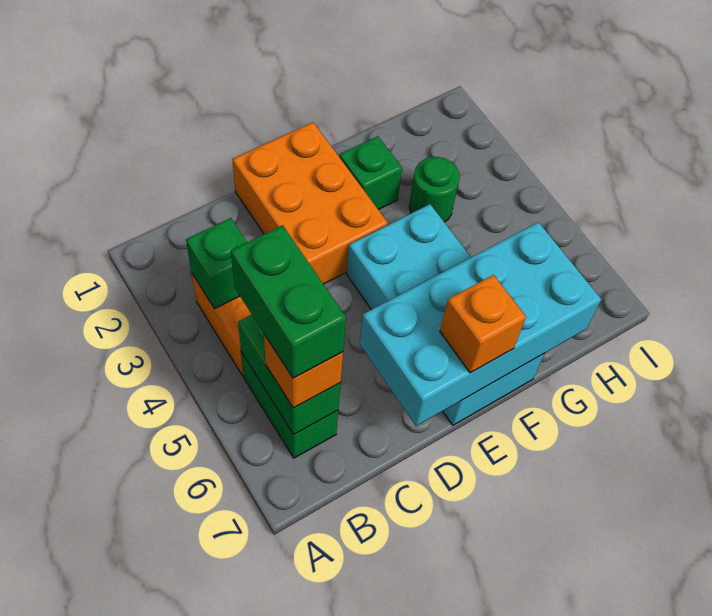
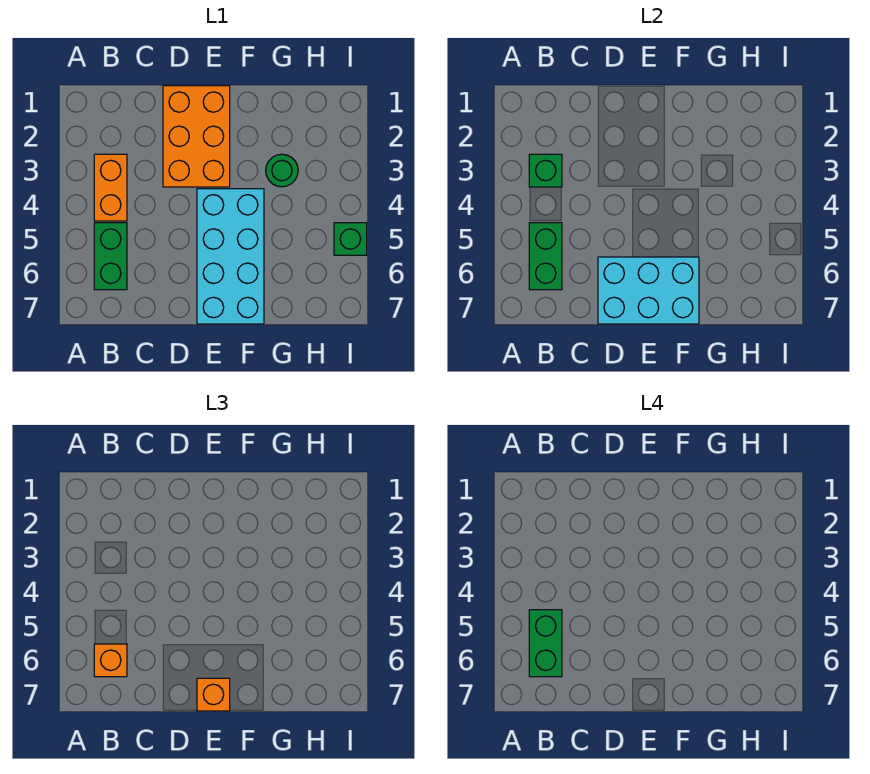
cyan 2x4 brick [360,222,601,426] -> cyan 2x3 brick [598,257,699,324]
green 1x1 brick [340,136,402,210] -> green 1x1 brick moved to [334,223,367,255]

